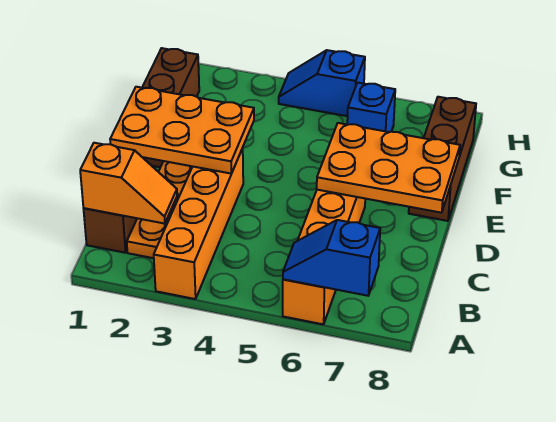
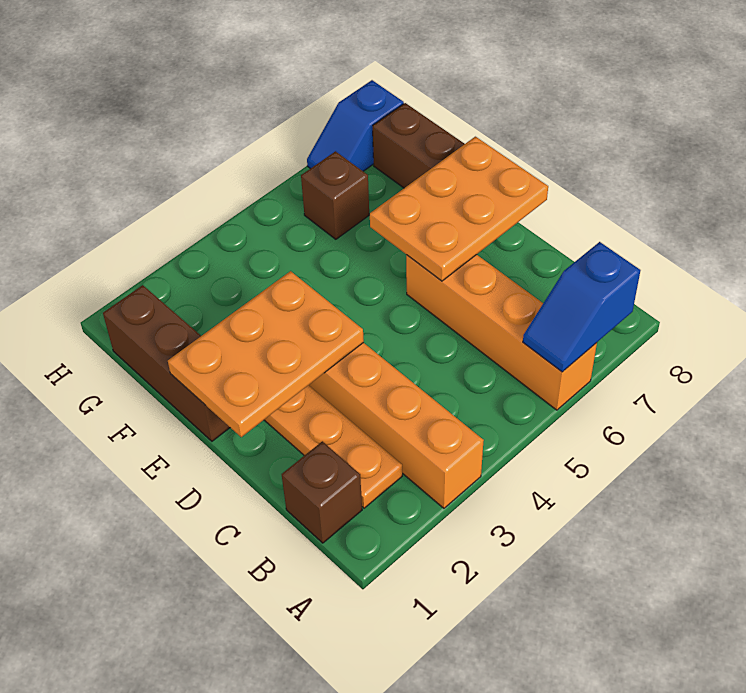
orange 1x2 slope [80,143,177,224] -> none
blue 1x1 brick [347,83,395,132] -> brown 1x1 brick [301,151,369,239]
blue 1x2 slope [279,50,365,116] -> blue 1x2 slope moved to [307,80,404,171]

